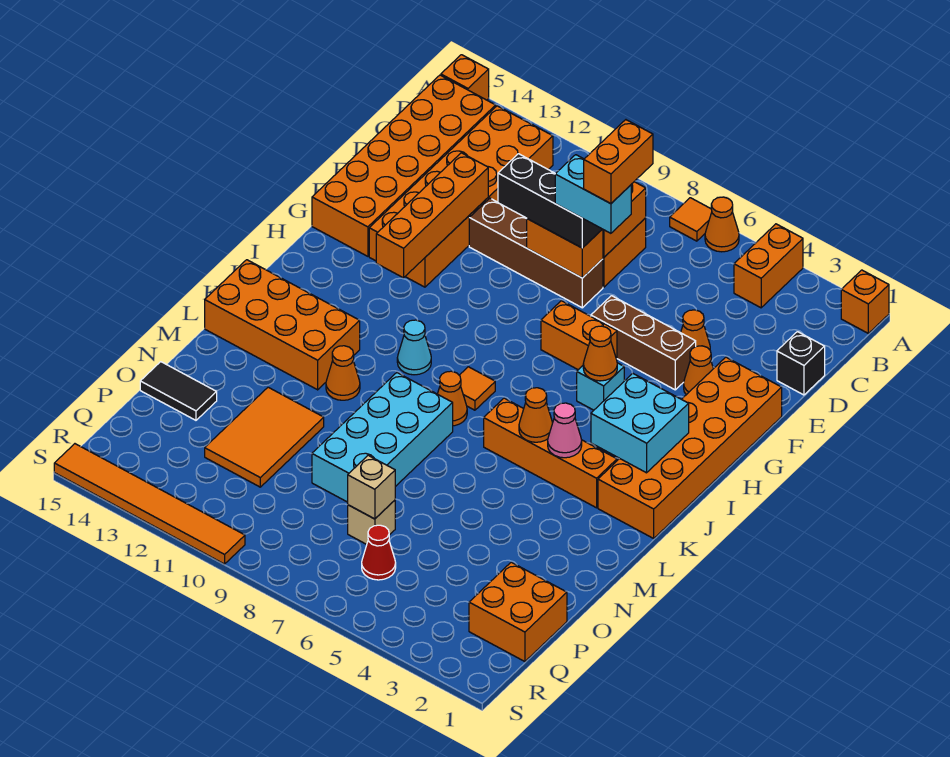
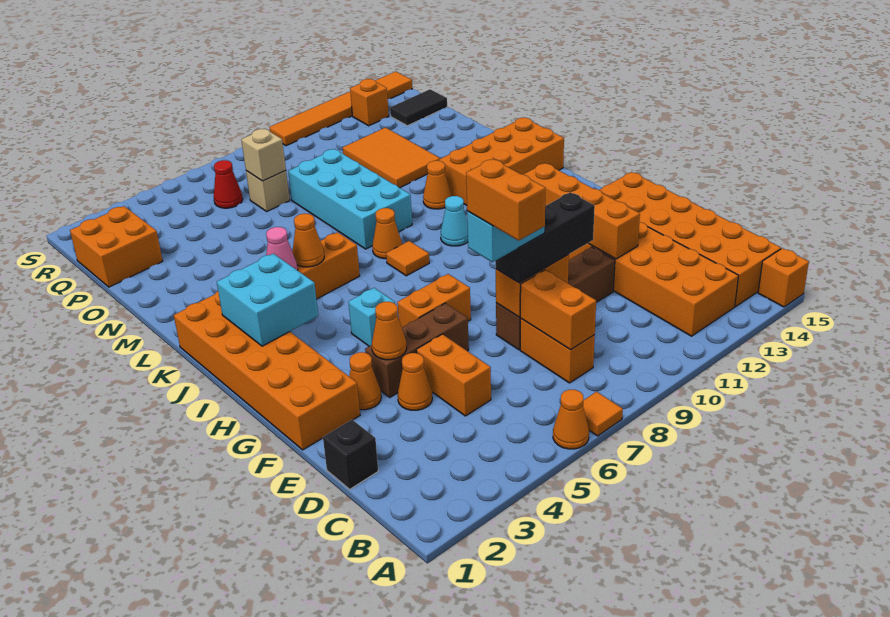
orange 1x1 brick [841,270,889,333] -> orange 1x1 brick moved to [350,79,389,126]
orange 1x2 brick [734,224,803,308] -> orange 1x2 brick moved to [416,334,491,416]
orange 1x1 cone [583,326,617,381] -> orange 1x1 cone moved to [372,302,407,360]
black 1x2 tile [140,362,217,420] -> black 1x2 tile moved to [390,89,447,126]

